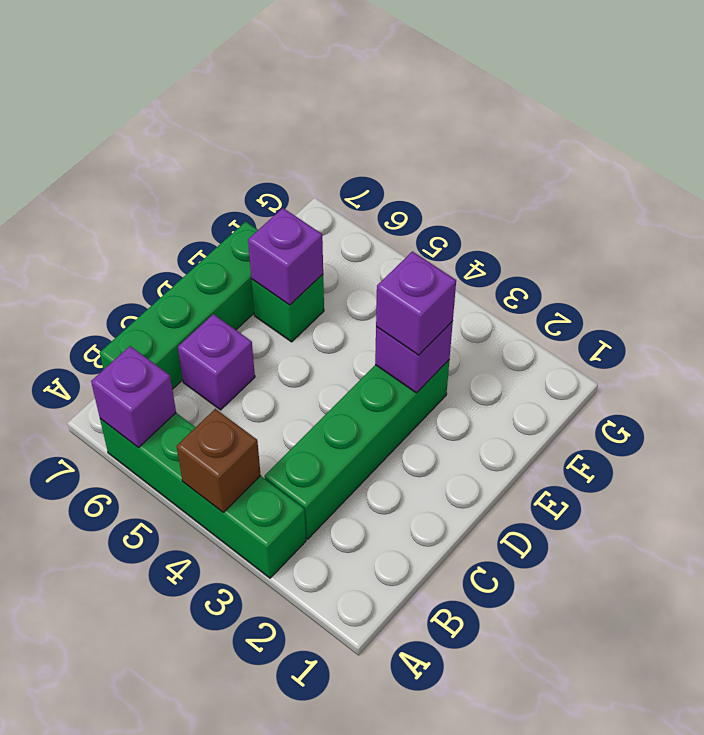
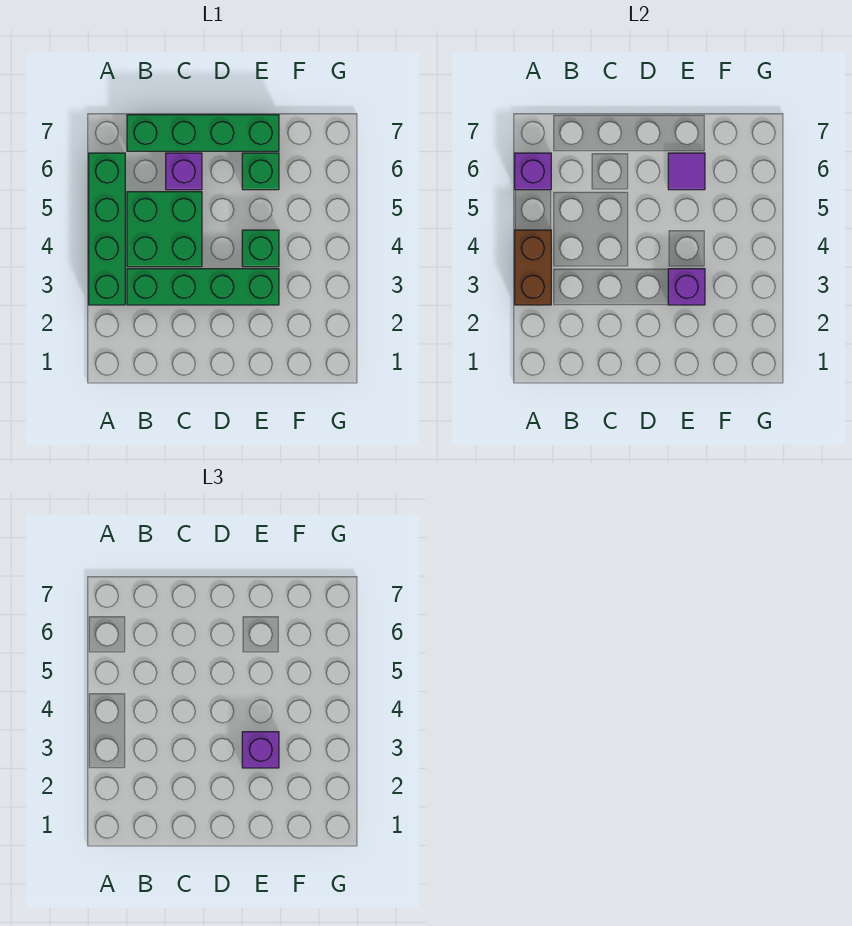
brown 1x1 brick [177,409,261,512] -> brown 1x2 brick [515,230,551,305]
none -> green 2x2 brick [127,192,202,267]
none -> green 1x1 brick [242,230,279,267]
purple 1x1 brick [248,208,323,305] -> purple 1x1 tile [668,153,705,190]

